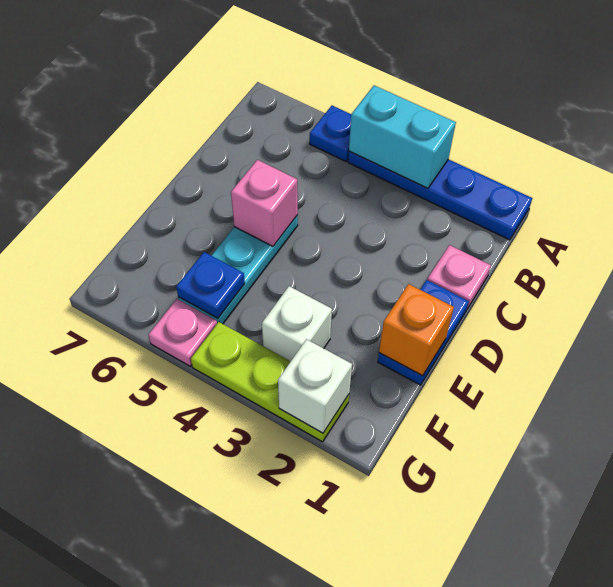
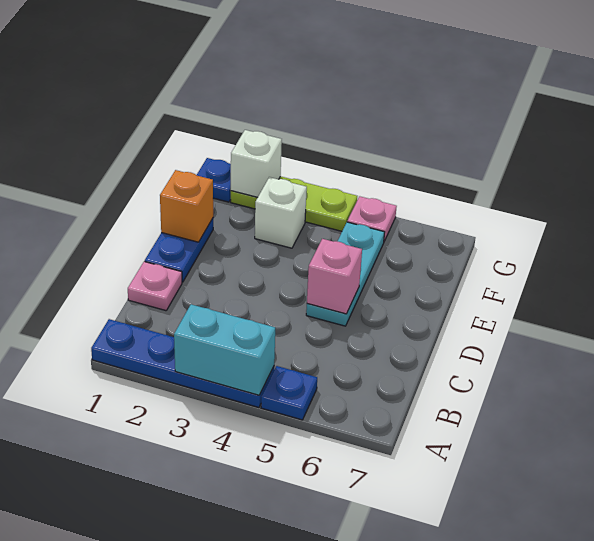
blue 1x1 plate [176,252,245,318] -> blue 1x1 plate moved to [197,158,231,202]

